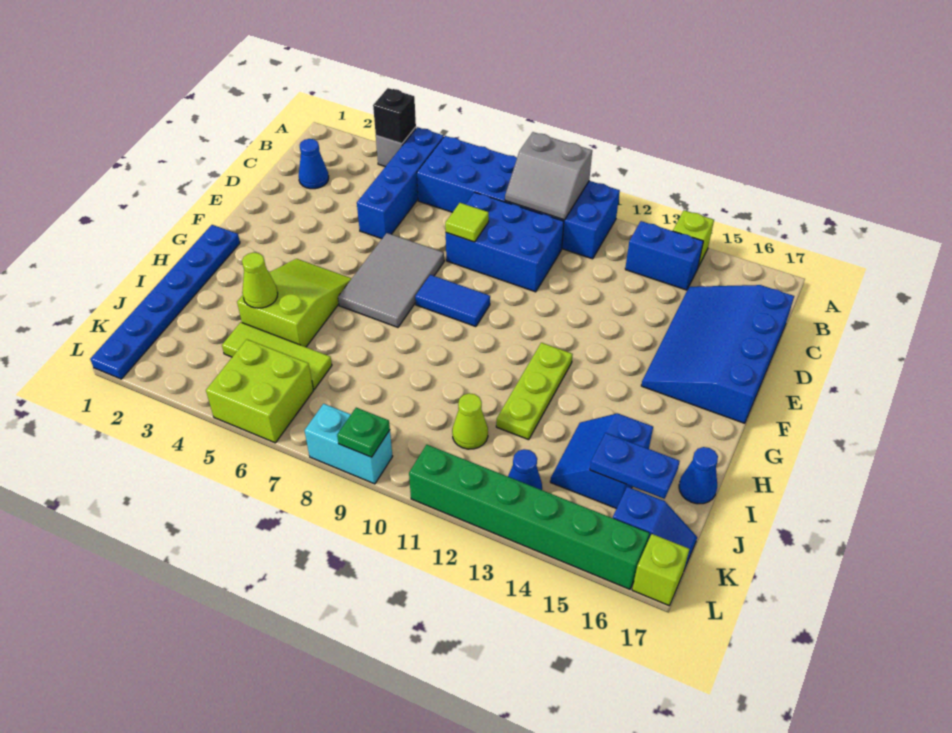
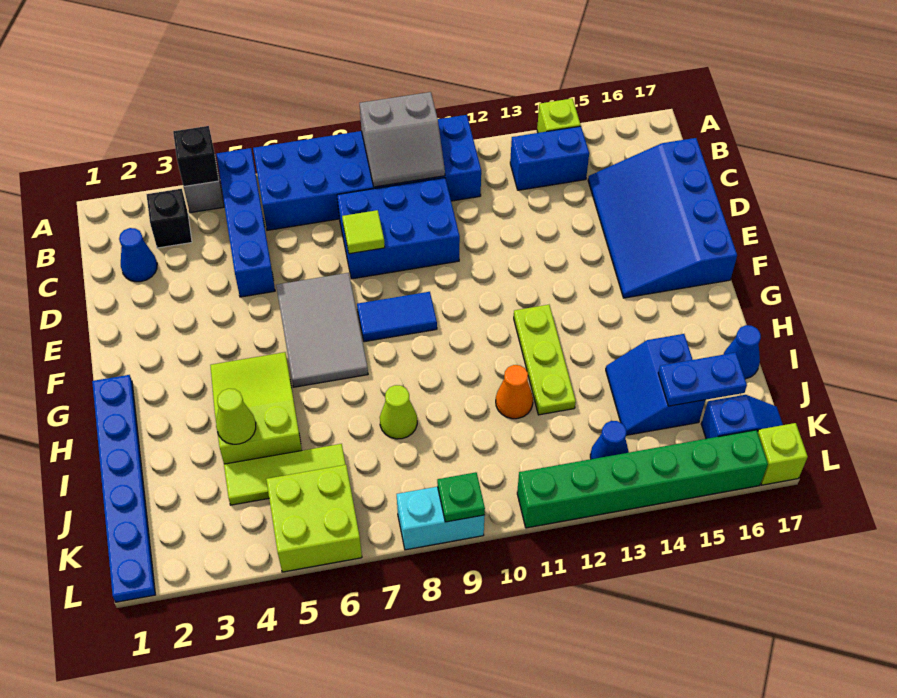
none -> black 1x1 brick [146,189,192,248]
none -> orange 1x1 cone [496,365,533,419]
lime 1x1 cone [452,393,488,449] -> lime 1x1 cone moved to [380,385,417,439]

